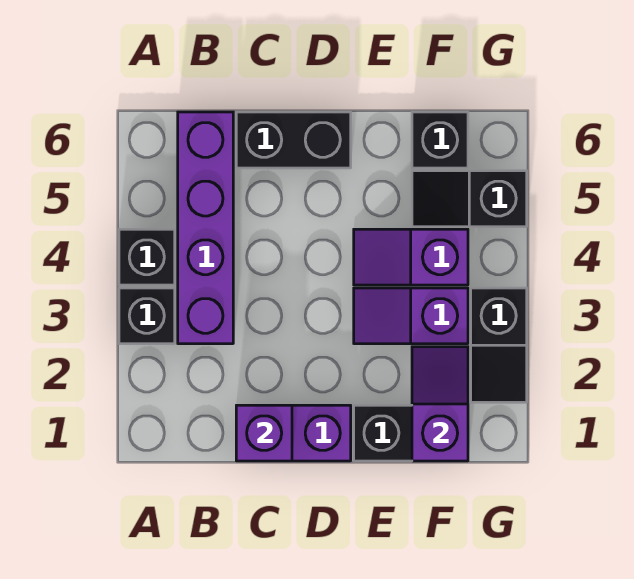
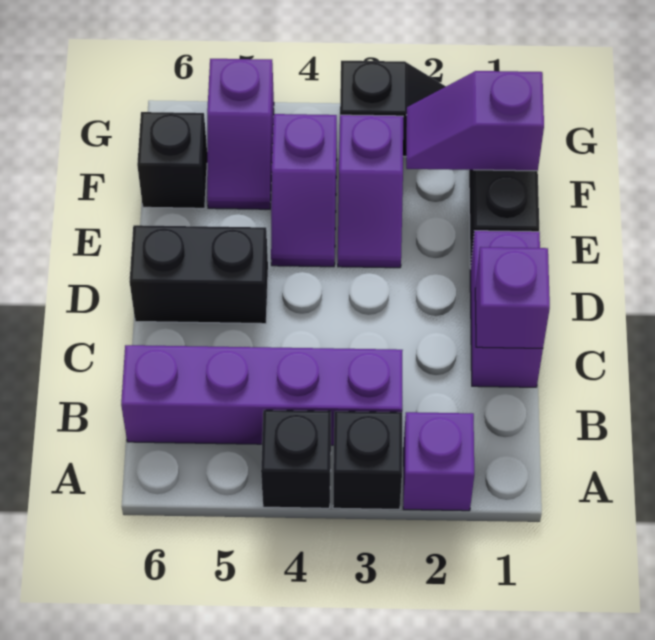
none -> purple 1x1 brick [403,412,474,511]
black 1x2 brick [236,112,351,168] -> black 1x2 brick turned to [129,225,268,324]
black 1x2 slope [412,171,527,227] -> purple 1x2 slope [207,59,274,209]

